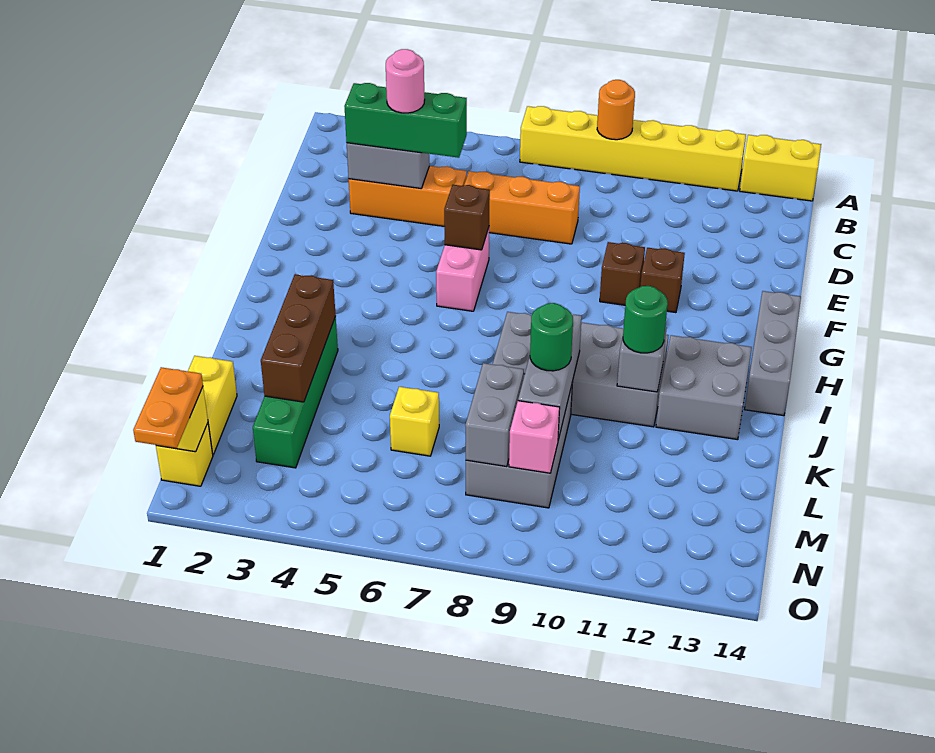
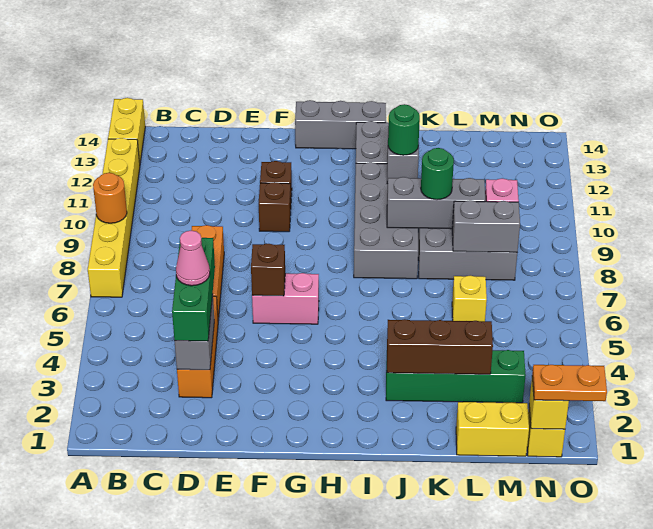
pink 1x1 round brick [386,49,425,113] -> pink 1x1 cone [176,231,210,286]

